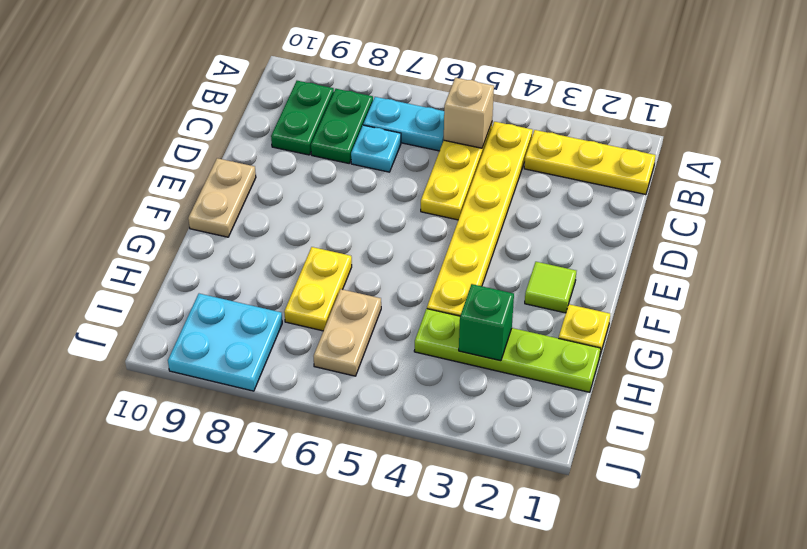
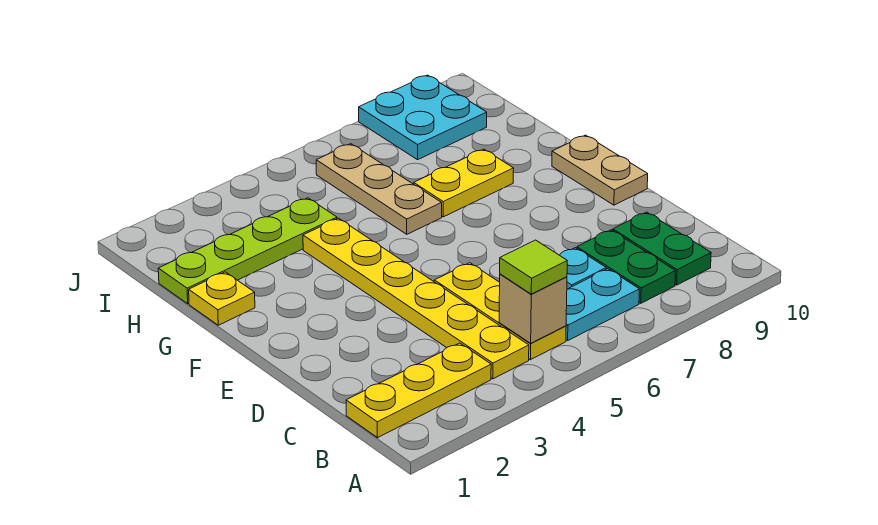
lime 1x1 tile [525,262,576,313] -> lime 1x1 tile moved to [500,240,567,294]
yellow 1x2 plate [284,247,352,331] -> yellow 1x2 plate turned to [414,149,514,217]
green 1x1 brick [459,284,514,361] -> none
tan 1x2 plate [314,289,381,376] -> tan 1x3 plate [316,144,442,234]

